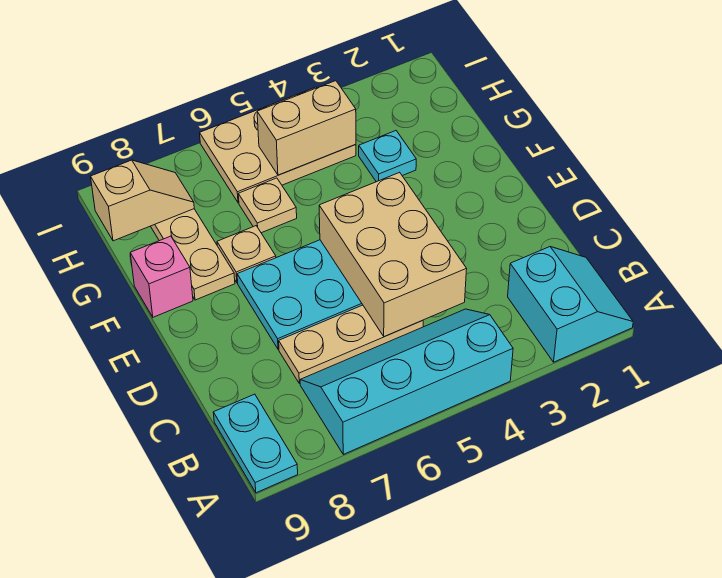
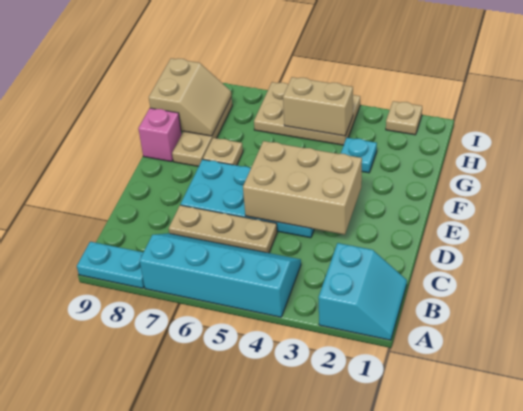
cyan 1x2 plate [213,394,298,493] -> cyan 1x2 plate turned to [77,242,144,288]
tan 2x3 brick [319,172,467,337] -> tan 2x3 brick turned to [243,141,362,235]
tan 1x1 plate [238,178,297,233] -> tan 1x1 plate moved to [386,101,422,135]
tan 1x2 slope [91,160,194,241] -> tan 2x2 slope [149,58,231,136]

